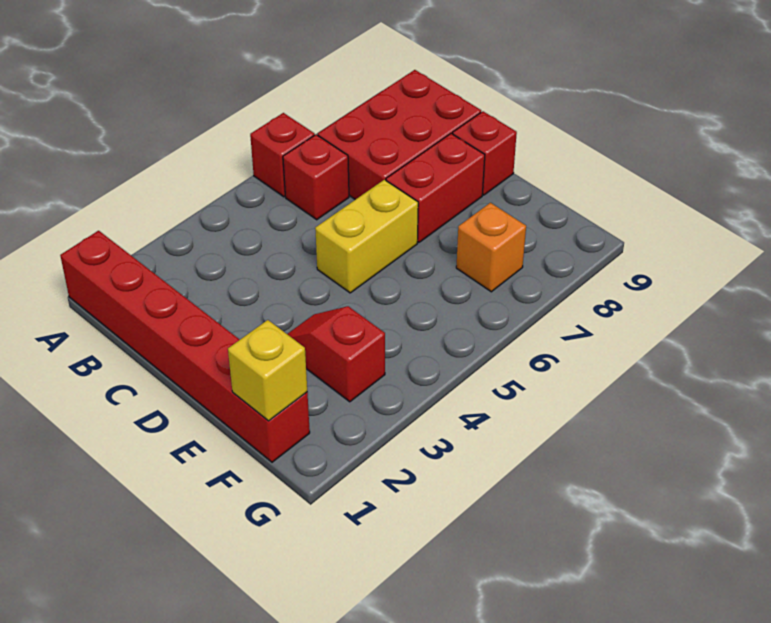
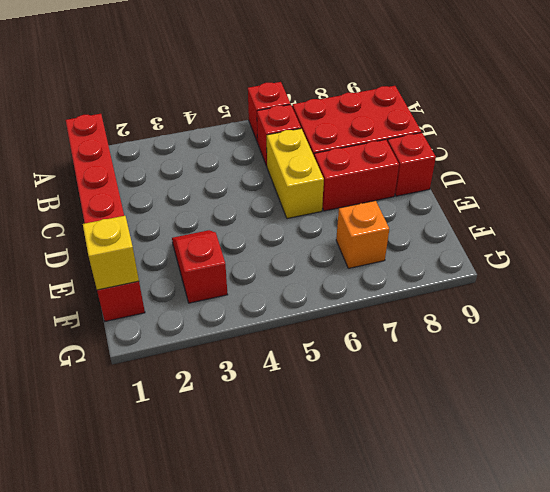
yellow 1x2 brick [315,180,418,293] -> yellow 1x2 brick turned to [267,129,324,219]

